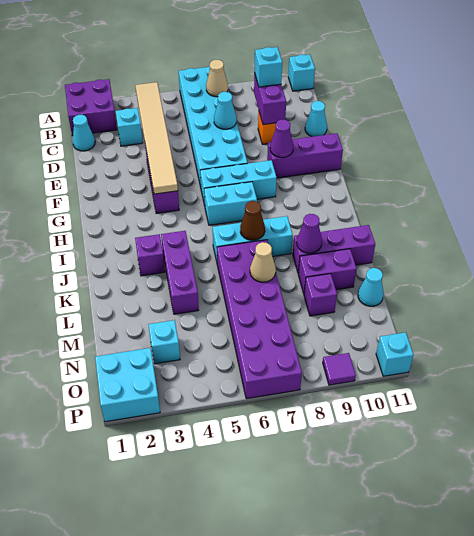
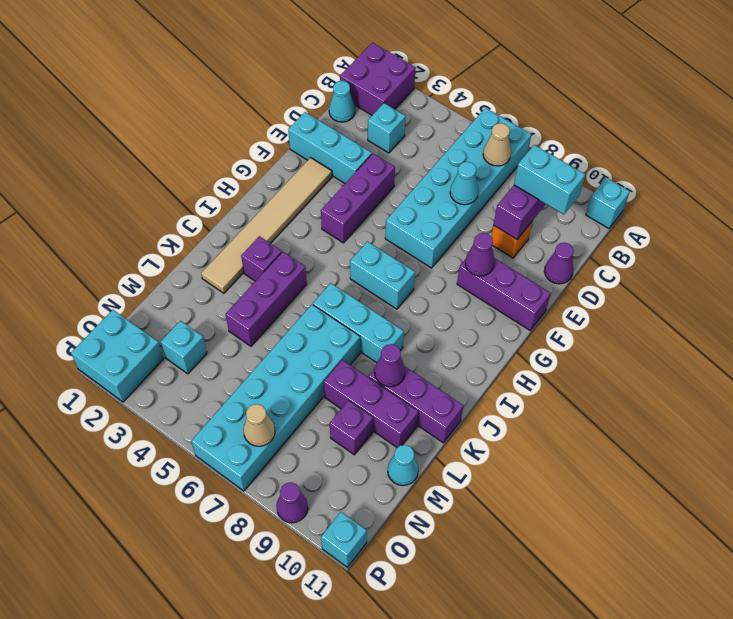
tan 1x6 tile [135,82,178,194] -> tan 1x6 tile moved to [201,158,332,293]
cyan 1x1 brick [254,47,282,87] -> cyan 1x2 brick [514,145,585,214]
cyan 1x1 cone [305,101,327,137] -> purple 1x1 cone [544,243,574,284]
cyan 1x3 brick [200,160,277,205] -> cyan 1x3 brick moved to [288,112,372,183]
brown 1x1 cone [240,201,265,240] -> none
purple 2x6 brick [217,240,302,399] -> cyan 2x6 brick [191,305,360,491]
tan 1x1 cone [250,242,276,282] -> tan 1x1 cone moved to [243,404,275,446]
purple 1x2 brick [298,249,357,294] -> purple 1x3 brick [324,360,418,448]
purple 1x1 tile [323,353,356,385] -> purple 1x1 cone [276,482,308,523]

